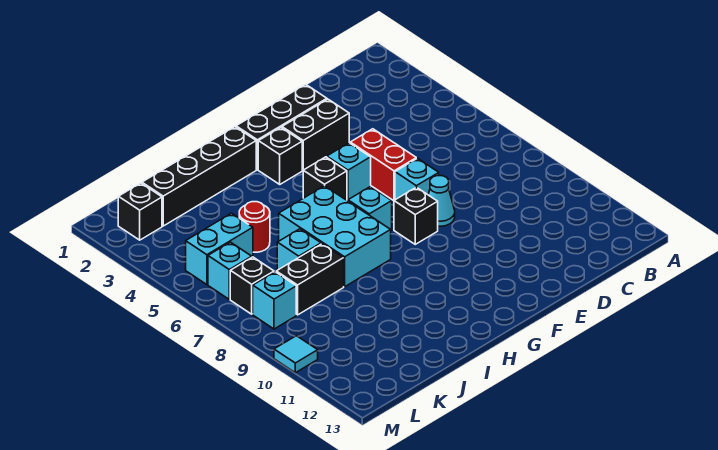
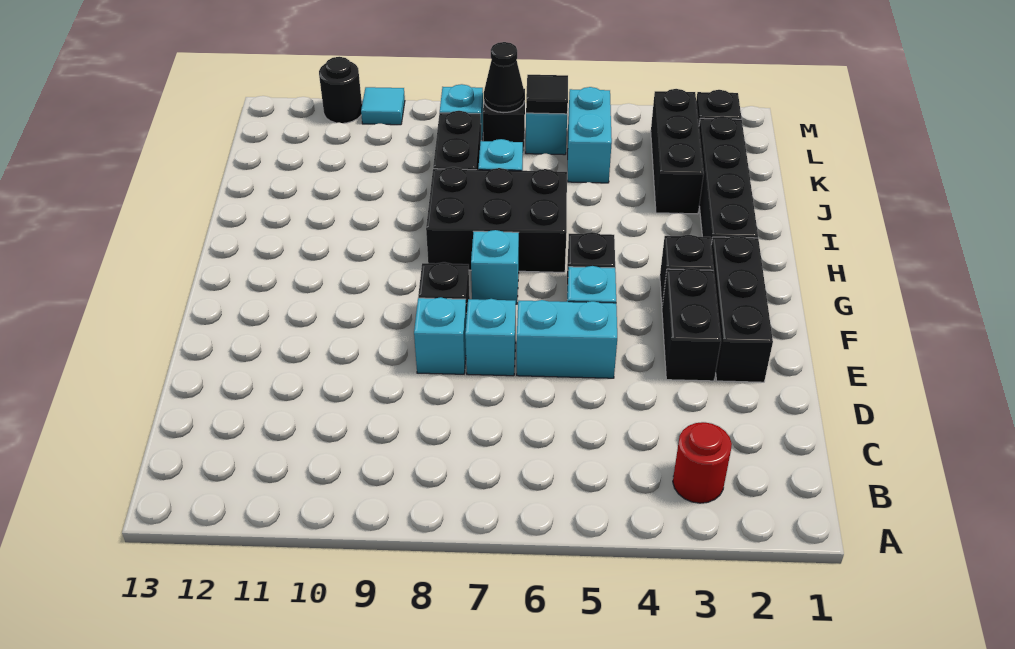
red 1x2 brick [350,129,416,201] -> cyan 1x2 brick [517,300,617,378]
cyan 1x1 cone [428,176,455,226] -> cyan 1x1 brick [414,297,466,374]
cyan 2x3 brick [279,186,391,287] -> black 2x3 brick [426,167,567,272]
none -> black 1x3 brick [651,89,704,214]
red 1x1 round brick [239,202,270,252] -> red 1x1 round brick moved to [673,422,732,503]
none -> black 1x1 tile [526,75,568,114]
none -> black 1x1 cone [484,42,525,113]
none -> black 1x1 round brick [319,57,362,123]

